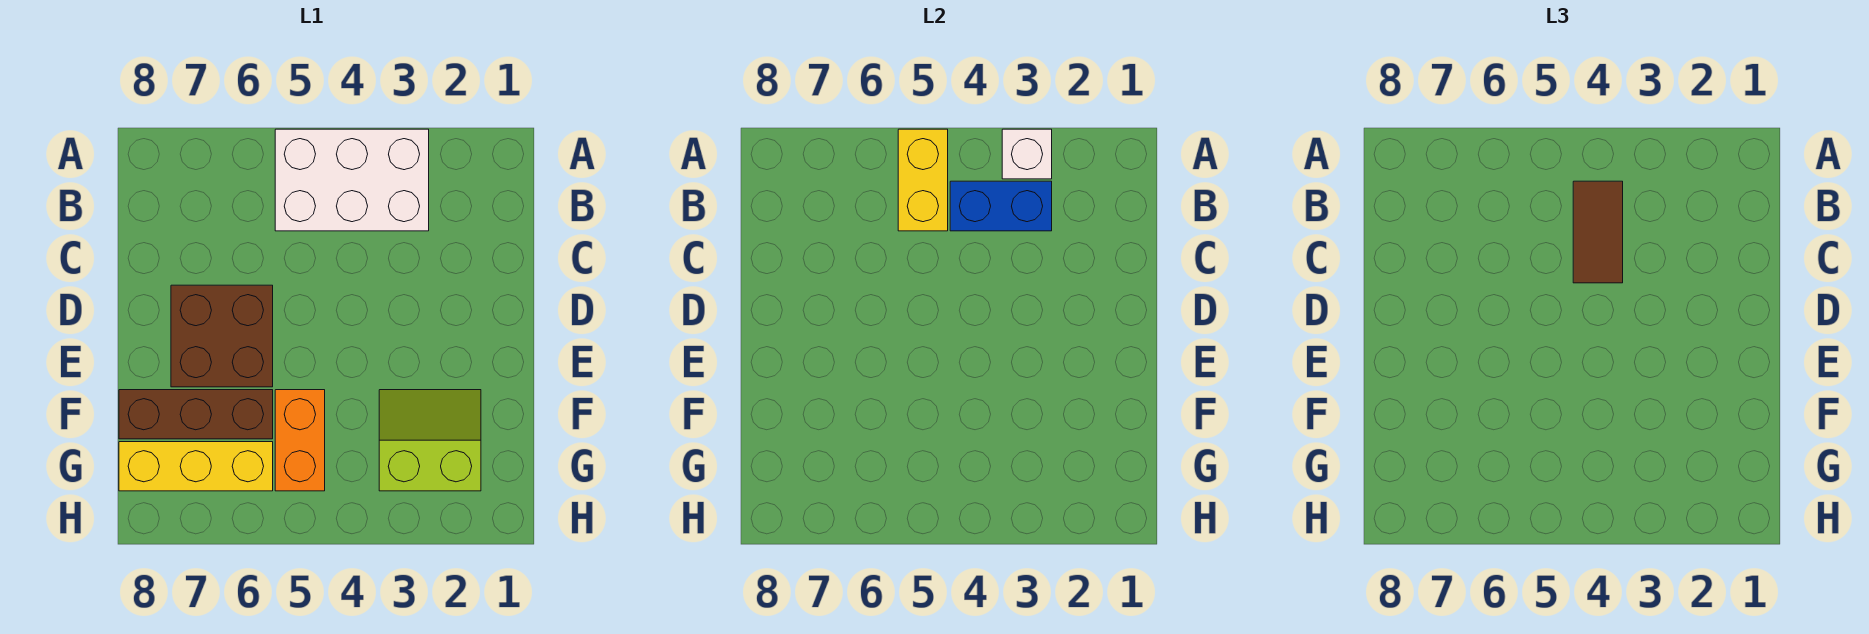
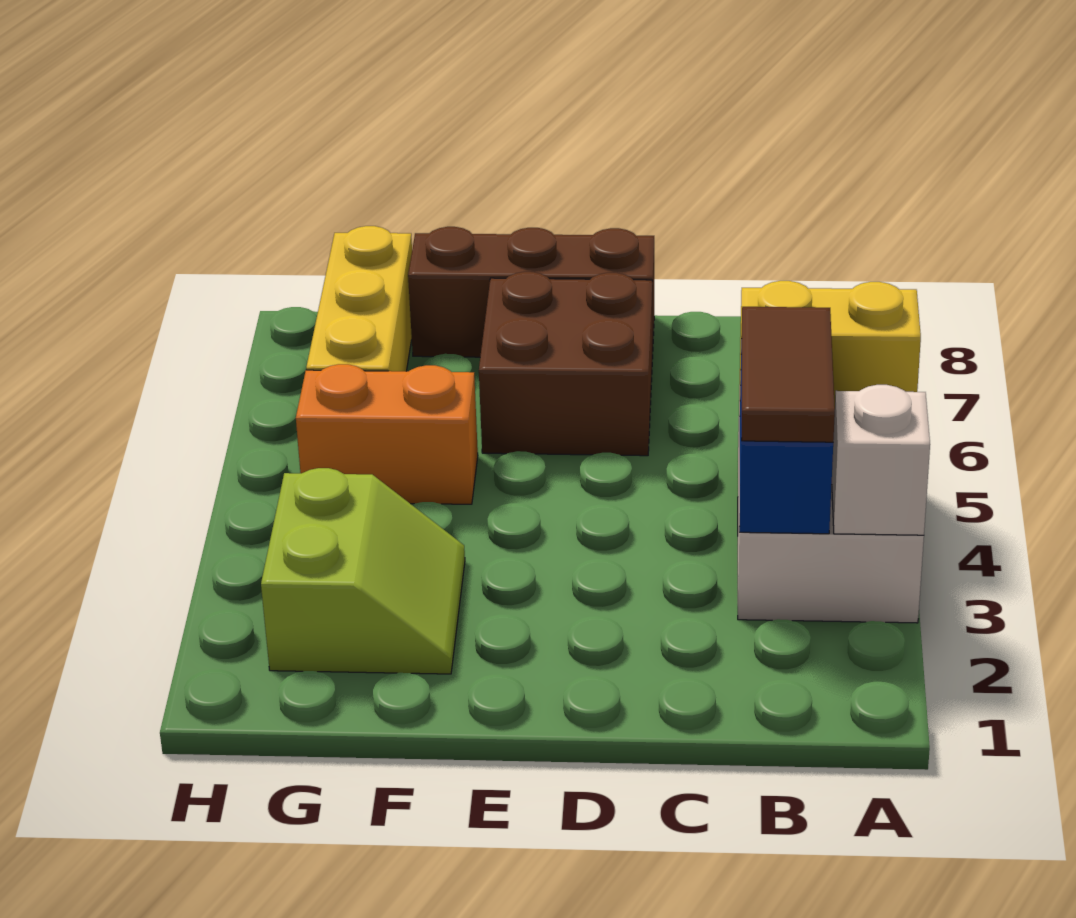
brown 1x2 tile [1573,181,1623,283] -> brown 1x2 tile turned to [741,307,835,442]
brown 1x3 brick [119,390,273,439] -> brown 1x3 brick turned to [408,227,654,359]

